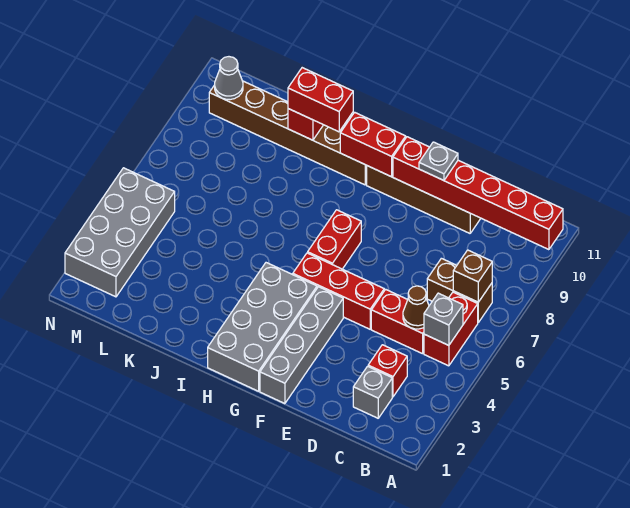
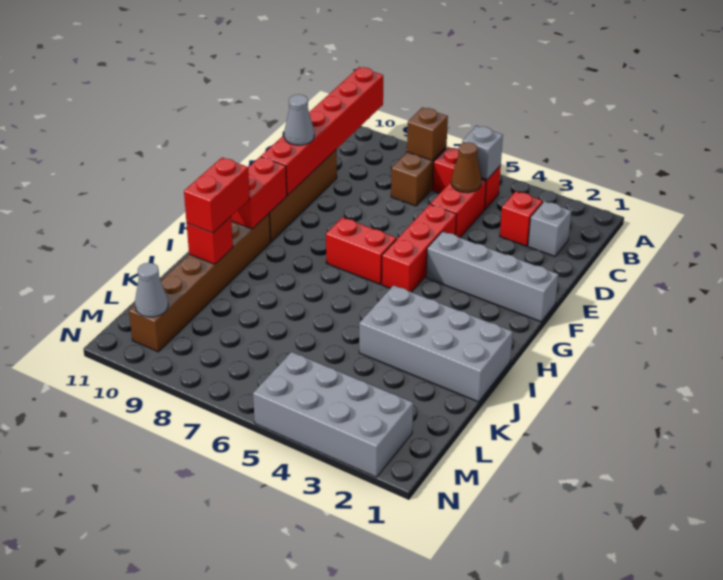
grey 1x1 plate [419,142,458,181] -> grey 1x1 cone [284,94,314,145]
grey 2x4 brick [208,263,317,391] -> grey 2x4 brick moved to [359,285,513,402]

